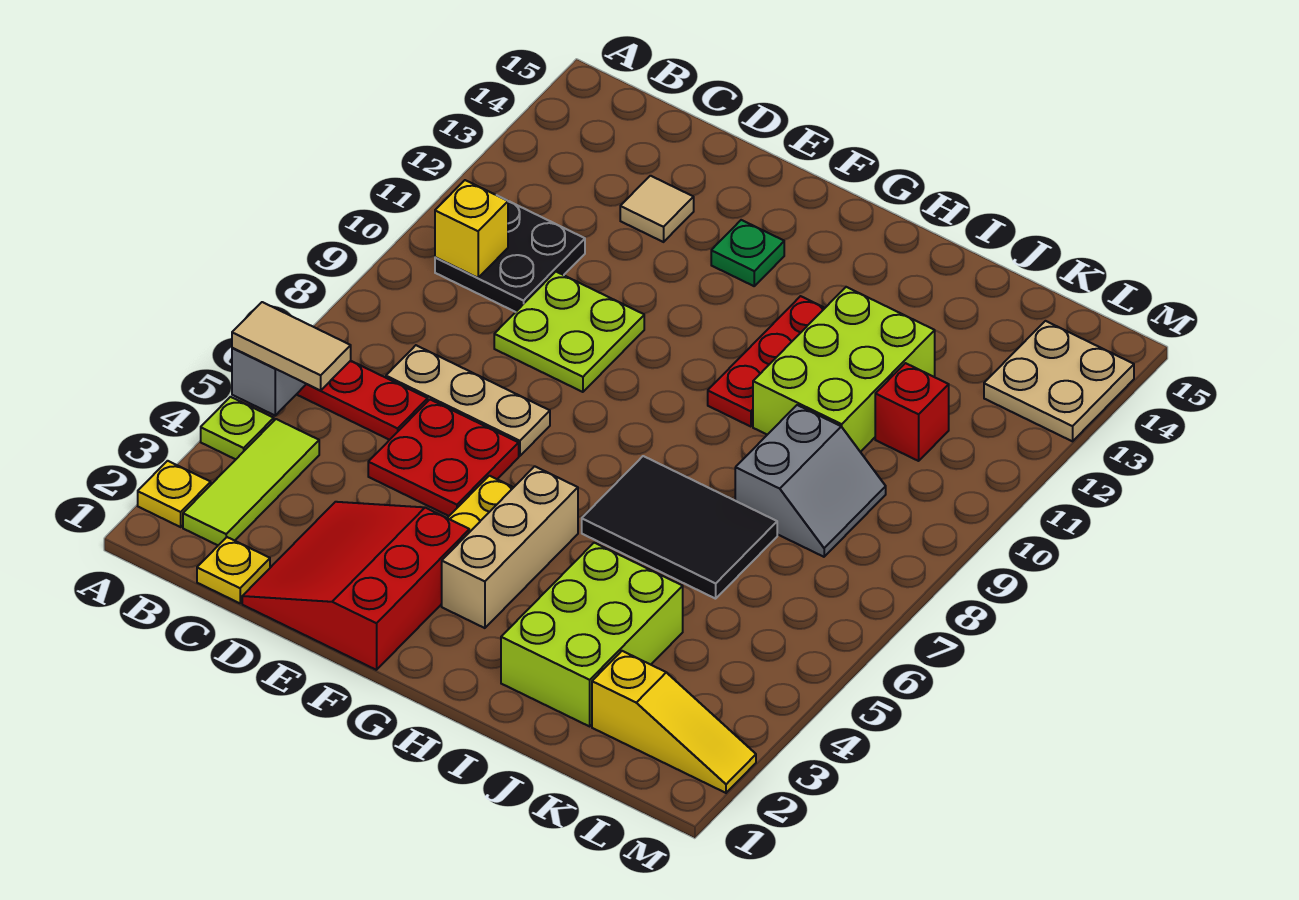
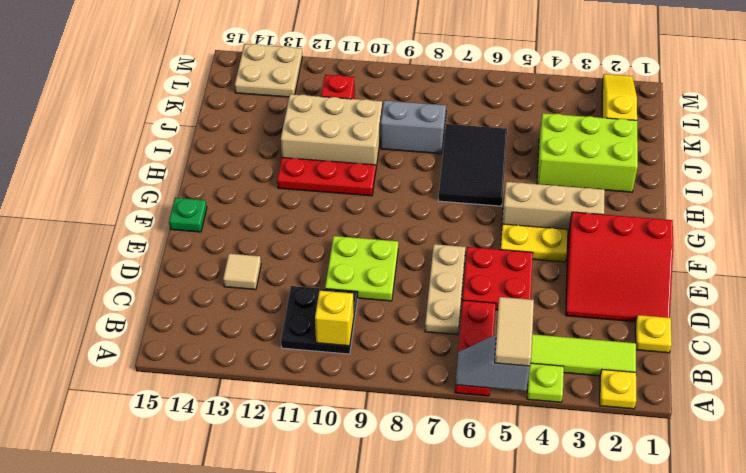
green 1x1 plate [711,220,784,286] -> green 1x1 plate moved to [169,198,207,232]
lime 2x3 brick [753,287,935,452] -> tan 2x3 brick [281,94,382,167]

